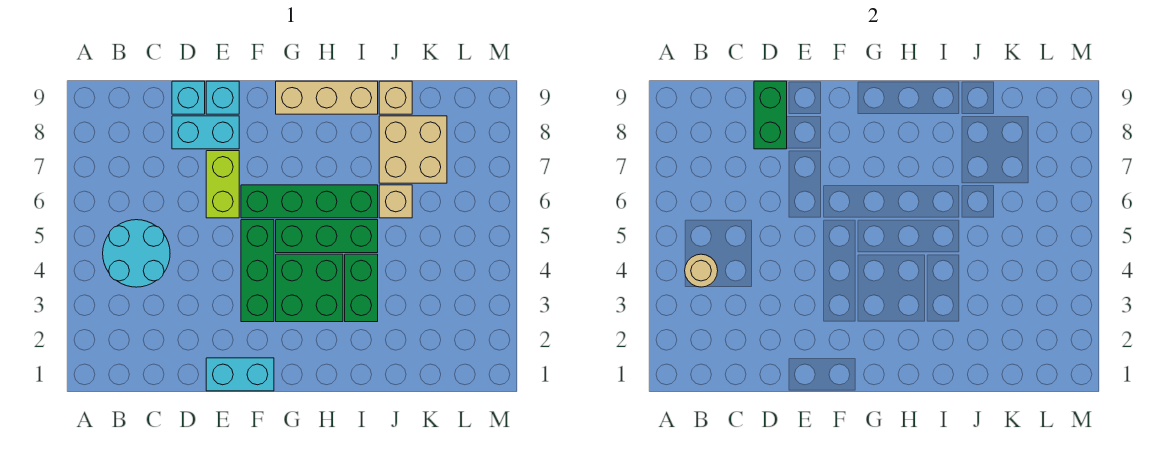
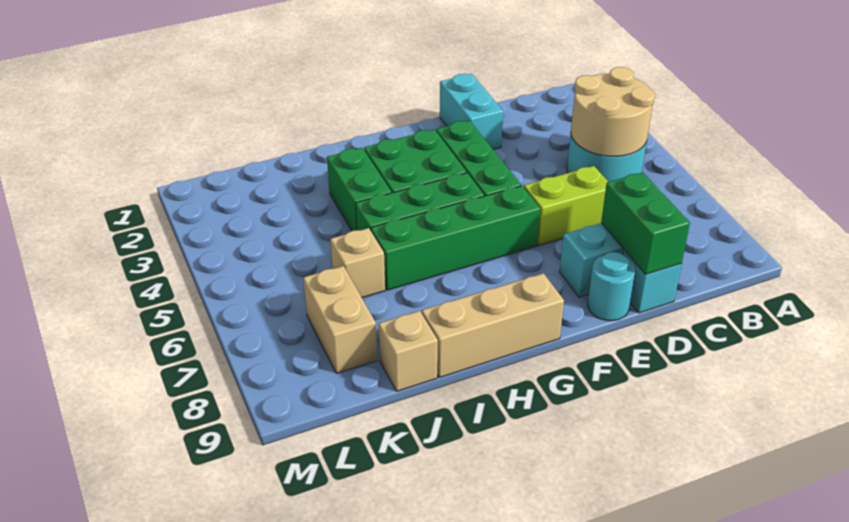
tan 1x1 round brick [685,254,718,287] -> tan 2x2 round brick [571,67,655,156]
cyan 1x2 brick [206,358,274,391] -> cyan 1x2 brick turned to [440,74,503,149]
lime 1x2 brick [206,151,239,218] -> lime 1x2 brick turned to [524,166,608,245]
cyan 1x1 brick [206,81,239,114] -> cyan 1x1 round brick [588,252,635,321]
tan 2x2 brick [379,116,447,183] -> tan 1x2 brick [303,266,377,373]

